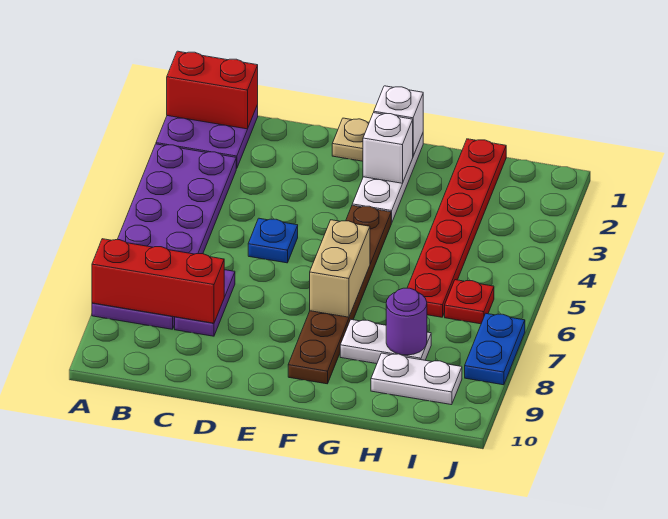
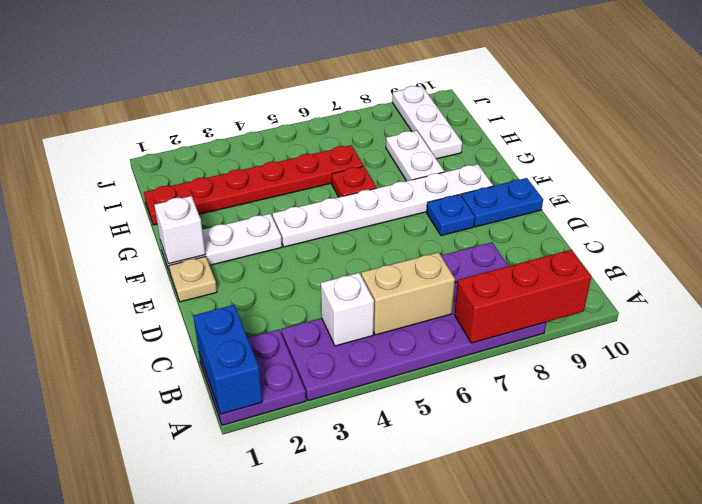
red 1x2 brick [167,51,258,129] -> blue 1x2 brick [193,305,262,414]
red 1x3 brick [92,239,224,323] -> red 1x3 brick turned to [454,250,592,343]
blue 1x1 plate [248,218,298,263] -> blue 1x1 plate moved to [427,194,475,236]
white 1x1 brick [363,113,413,183] -> white 1x1 brick moved to [321,273,374,346]
brown 1x6 plate [288,205,391,384] -> white 1x6 plate [272,164,493,247]
tan 1x2 brick [310,220,370,317] -> tan 1x2 brick moved to [361,252,455,335]
purple 1x1 round brick [386,288,427,355] -> none
white 1x2 plate [371,353,462,405] -> white 1x3 plate [392,86,462,159]
red 1x1 plate [445,280,494,324] -> red 1x1 plate moved to [332,166,376,197]
blue 1x2 plate [465,314,525,385] -> blue 1x2 plate moved to [462,178,543,227]

